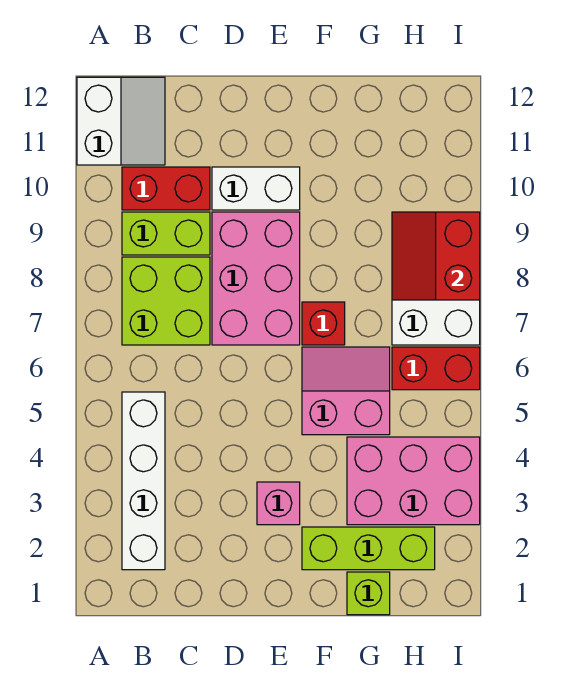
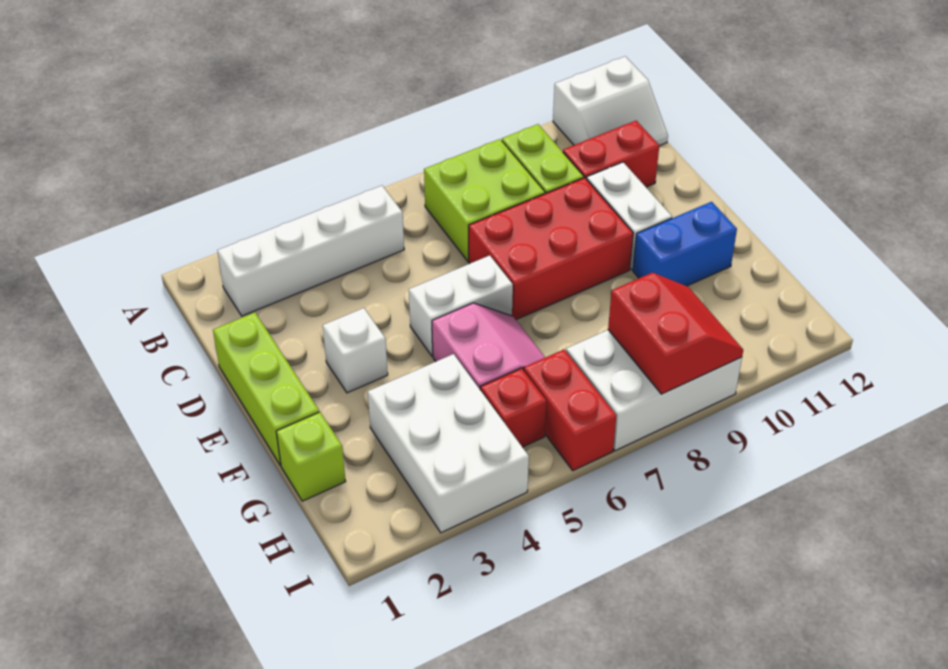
red 1x2 brick [122,167,210,210] -> red 1x2 brick turned to [563,121,659,187]
pink 2x3 brick [212,212,300,345] -> red 2x3 brick [469,178,633,320]
pink 1x1 brick [257,482,300,525] -> white 1x1 brick [323,308,388,393]
none -> white 1x2 brick [409,255,513,356]
lime 1x3 brick [302,527,435,570] -> lime 1x3 brick moved to [213,313,319,465]
red 1x1 brick [302,302,345,345] -> red 1x1 brick moved to [480,368,546,447]
none -> blue 1x2 brick [633,202,737,286]
pink 2x3 brick [347,437,480,525] -> white 2x3 brick [368,354,529,533]
red 2x2 slope [392,212,480,300] -> red 2x2 slope turned to [608,273,743,394]

